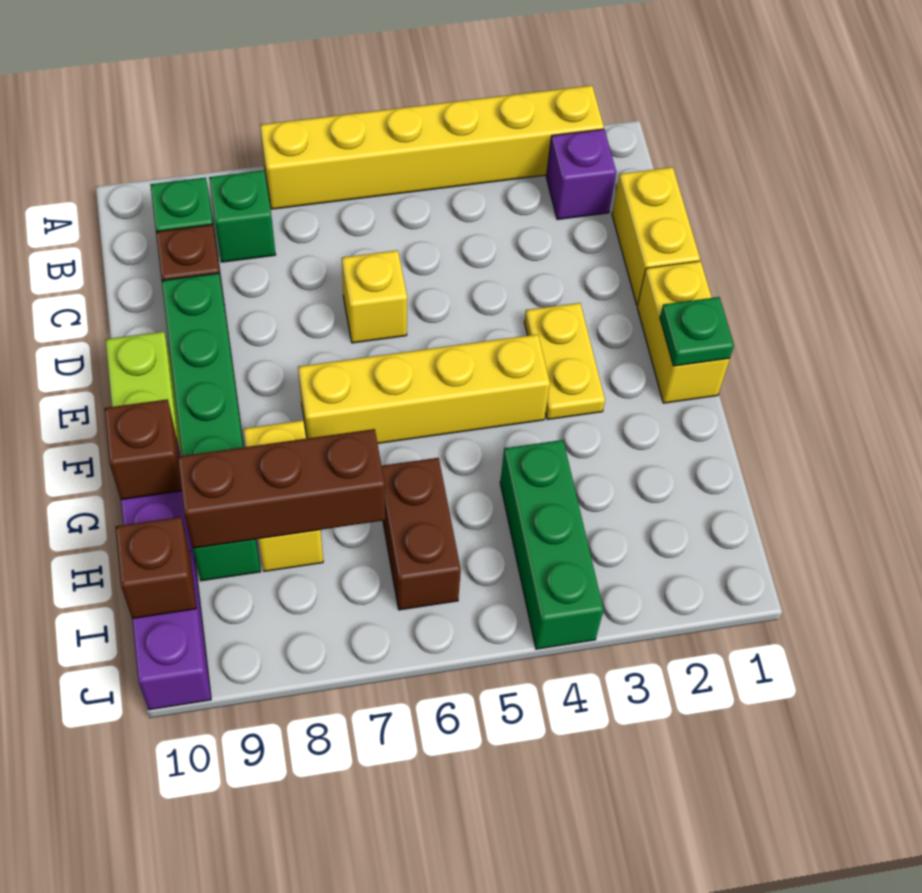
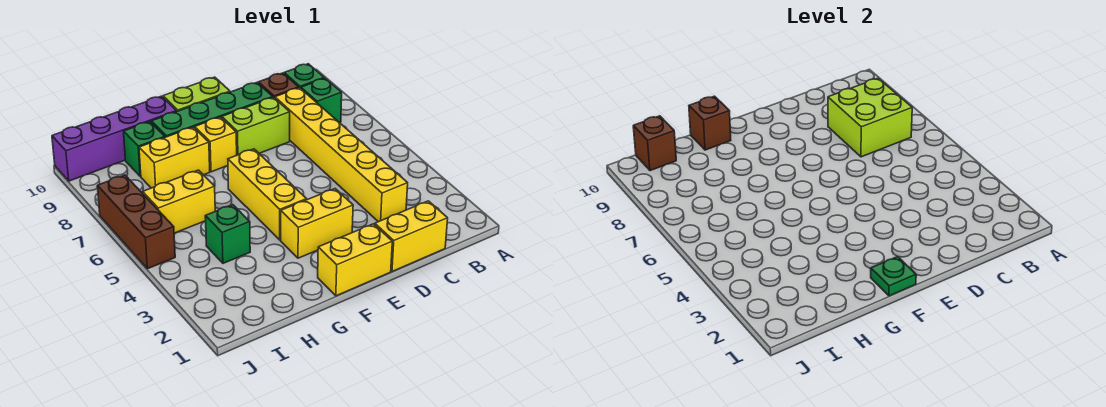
yellow 1x6 brick [260,85,604,209] -> yellow 1x6 brick moved to [275,88,408,222]
purple 1x1 brick [546,129,616,220] -> none
none -> lime 2x2 brick [828,78,912,157]
yellow 1x1 brick [342,250,407,343] -> yellow 1x1 brick moved to [195,117,237,172]
none -> lime 1x2 brick [222,97,290,155]
yellow 1x2 plate [524,303,605,420] -> yellow 1x2 brick [281,189,353,258]
yellow 1x4 brick [298,334,550,443] -> yellow 1x3 brick [228,149,307,240]
green 1x3 brick [500,440,604,649] -> green 1x1 brick [205,205,250,263]
brown 1x2 brick [382,458,461,610] -> yellow 1x2 brick [143,170,215,233]
brown 1x3 brick [178,429,385,548] -> brown 1x3 brick moved to [97,175,175,269]

